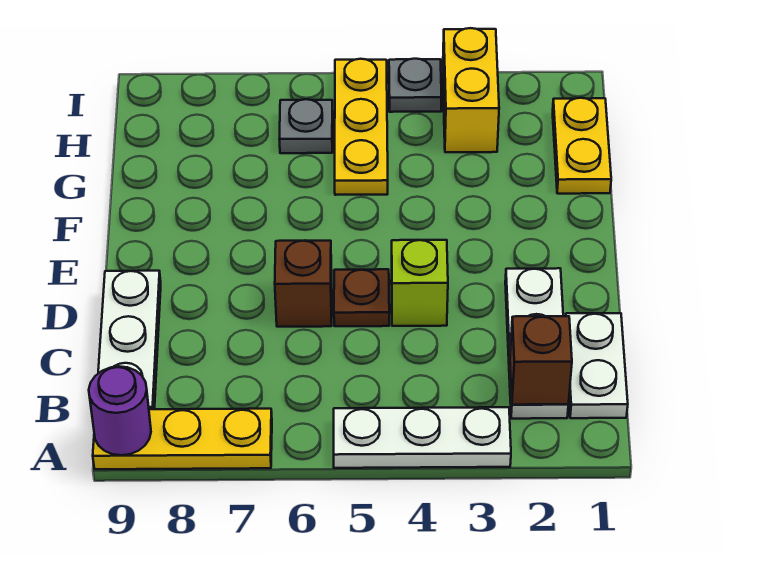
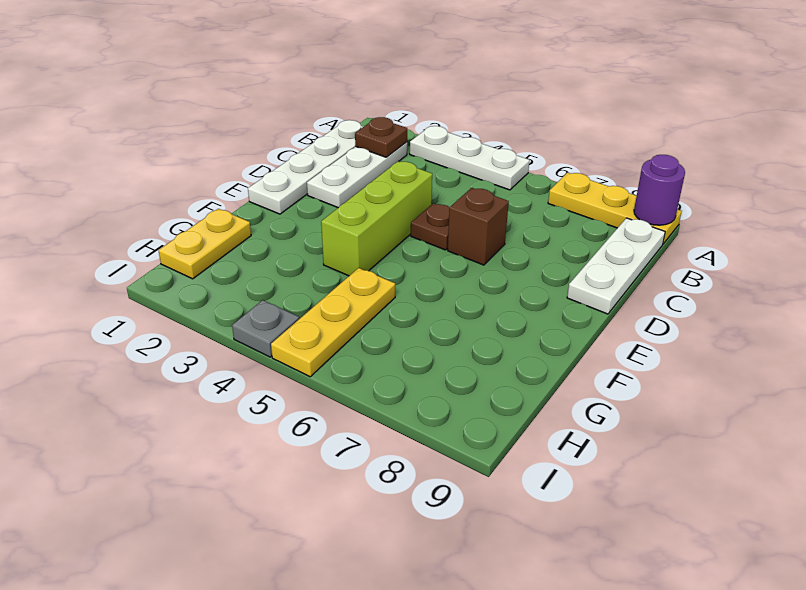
white 1x2 plate [566,313,628,418] -> white 1x4 plate [248,120,363,214]
brown 1x1 brick [510,316,572,405] -> brown 1x1 plate [355,117,407,157]
lime 1x1 brick [391,240,448,326] -> lime 1x3 brick [321,161,432,276]
yellow 1x2 brick [443,28,499,152] -> none
grey 1x1 plate [279,99,333,153] -> none

